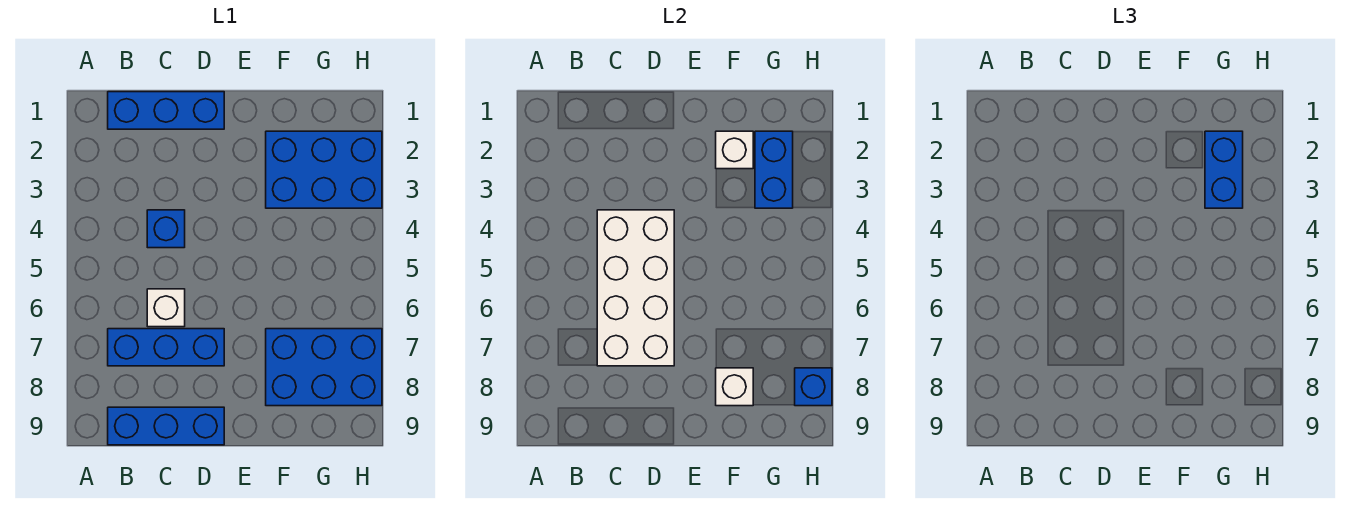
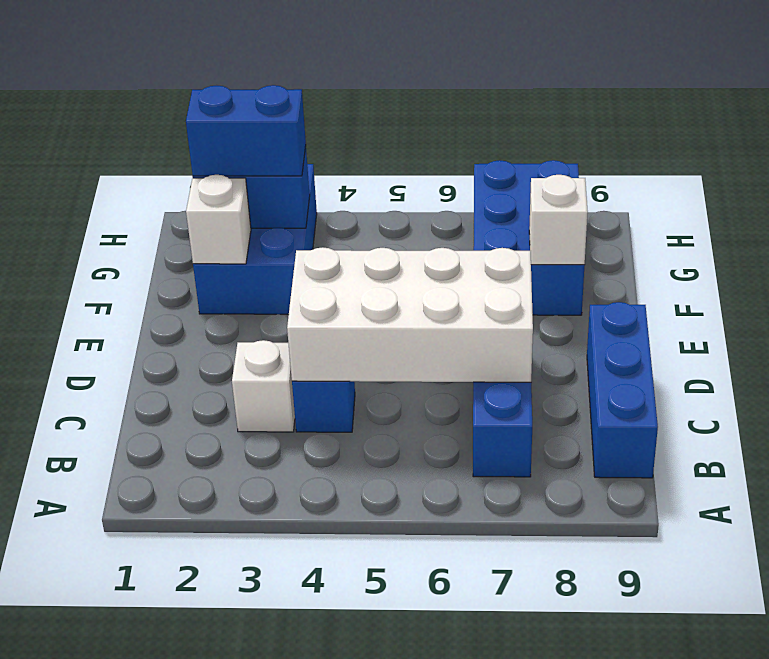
blue 1x3 brick [108,92,224,129] -> none
white 1x1 brick [147,289,185,327] -> white 1x1 brick moved to [232,340,295,432]
blue 1x1 brick [795,368,832,406] -> none

